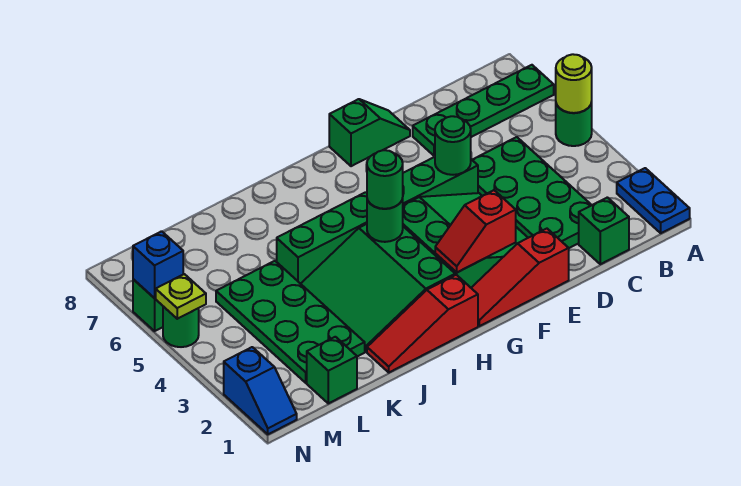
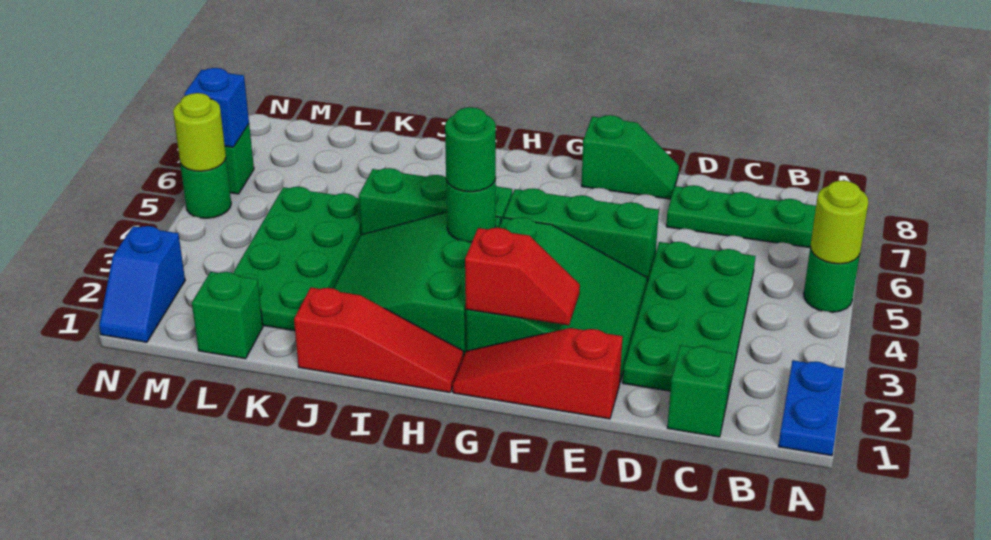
green 1x1 round brick [435,116,471,175] -> none
red 1x2 slope [435,190,516,272] -> red 1x2 slope turned to [465,228,580,325]
red 1x3 slope [367,275,478,372] -> red 1x3 slope turned to [294,287,463,392]
lime 1x1 plate [156,274,206,319] -> lime 1x1 round brick [173,93,226,171]

